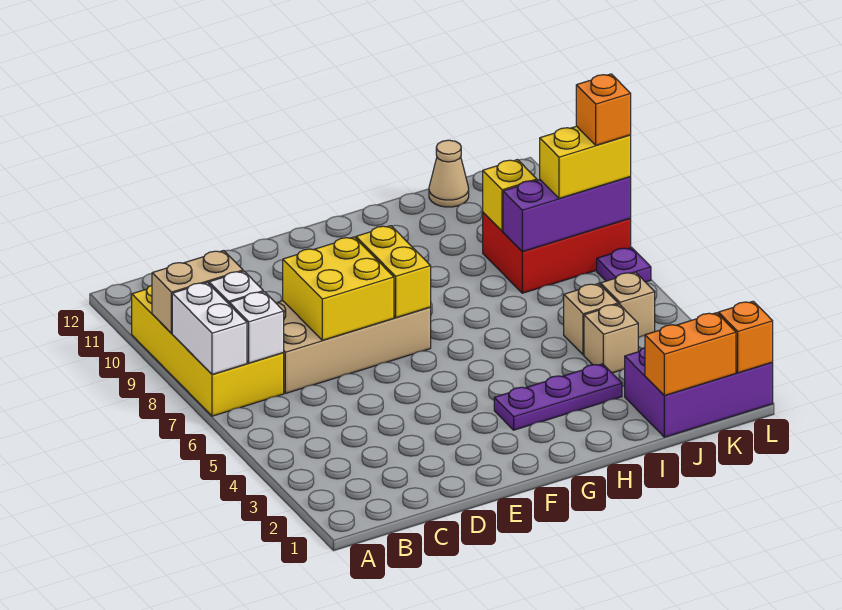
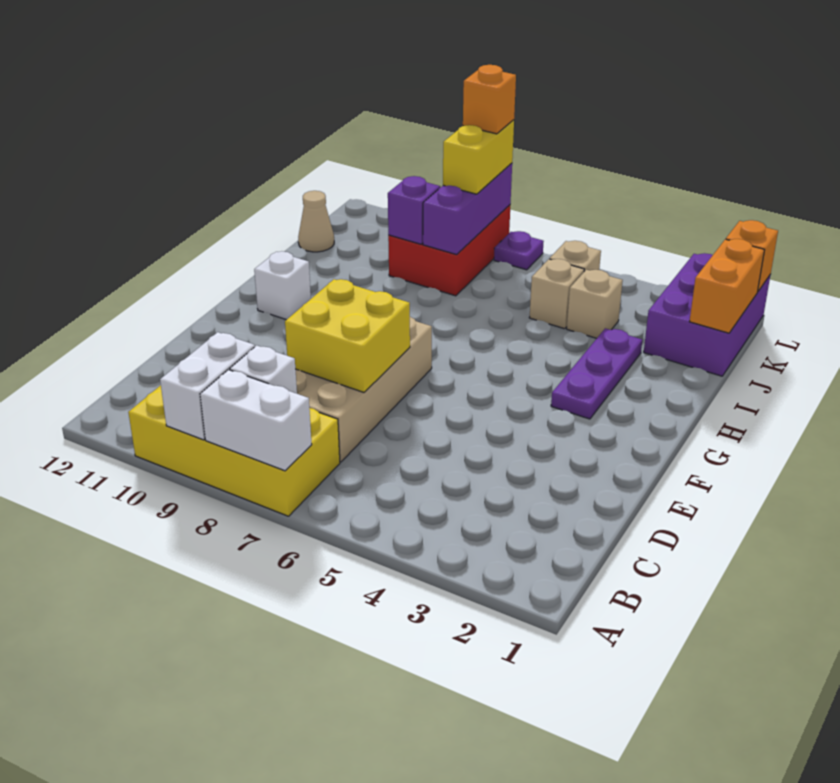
tan 1x2 brick [152,251,243,333] -> white 1x2 brick [160,332,255,440]
white 1x1 brick [229,292,284,363] -> white 1x1 brick moved to [254,251,311,320]
yellow 1x2 brick [356,226,431,318] -> none
yellow 1x1 brick [483,160,537,231] -> purple 1x1 brick [388,176,440,244]

